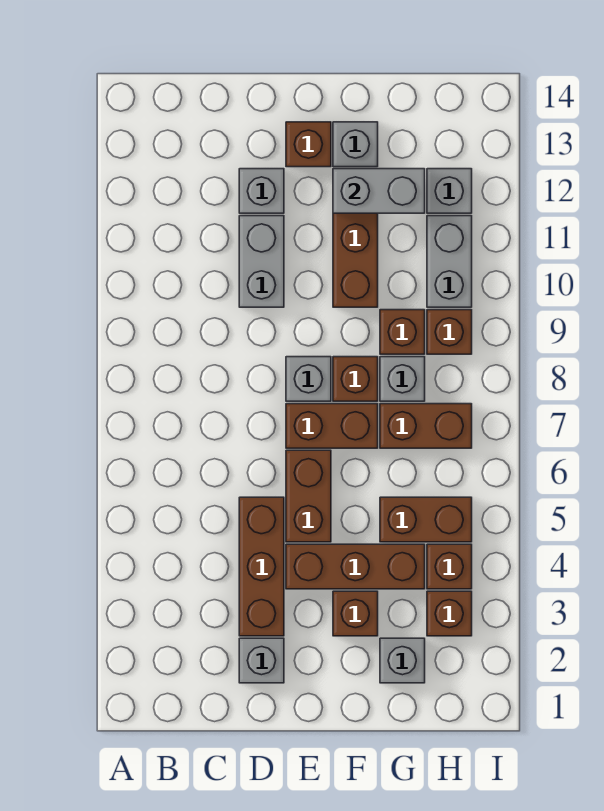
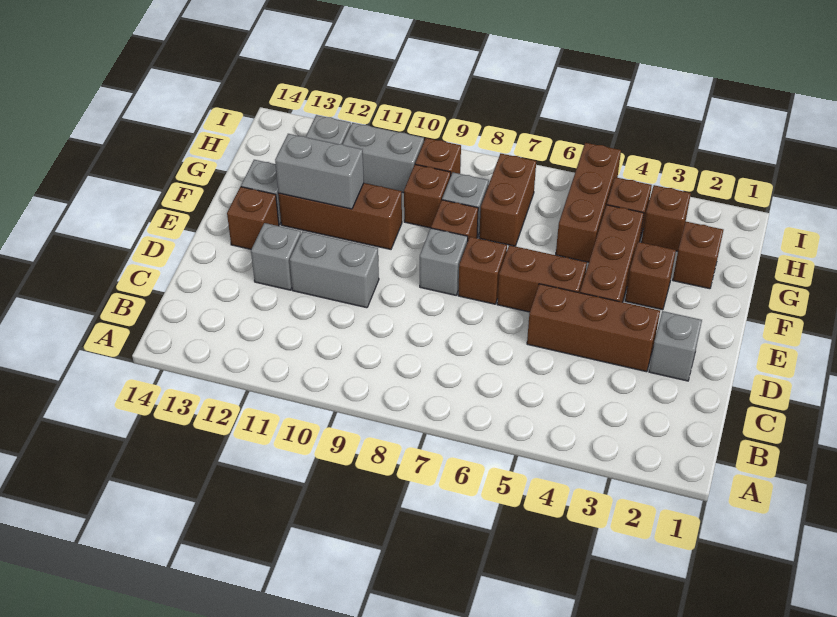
brown 1x2 brick [286,404,378,448] -> brown 1x1 brick [458,237,507,304]
grey 1x2 brick [333,169,425,213] -> grey 1x2 brick turned to [275,134,364,209]
grey 1x1 brick [380,638,425,683] -> brown 1x1 brick [673,222,723,289]
brown 1x2 brick [380,497,472,542] -> brown 1x3 brick [556,143,621,262]

